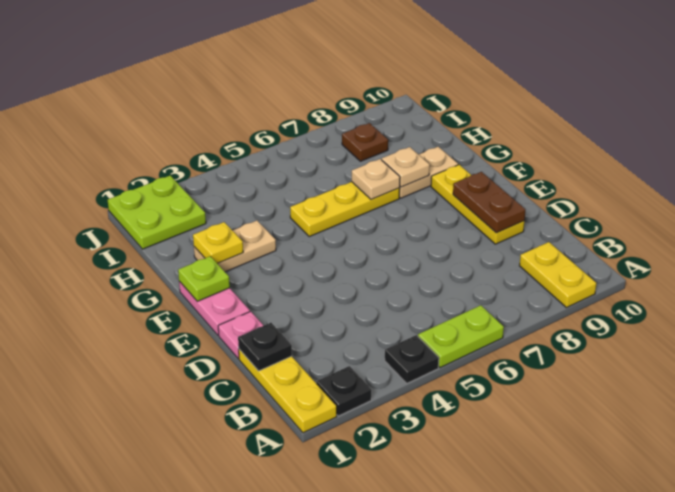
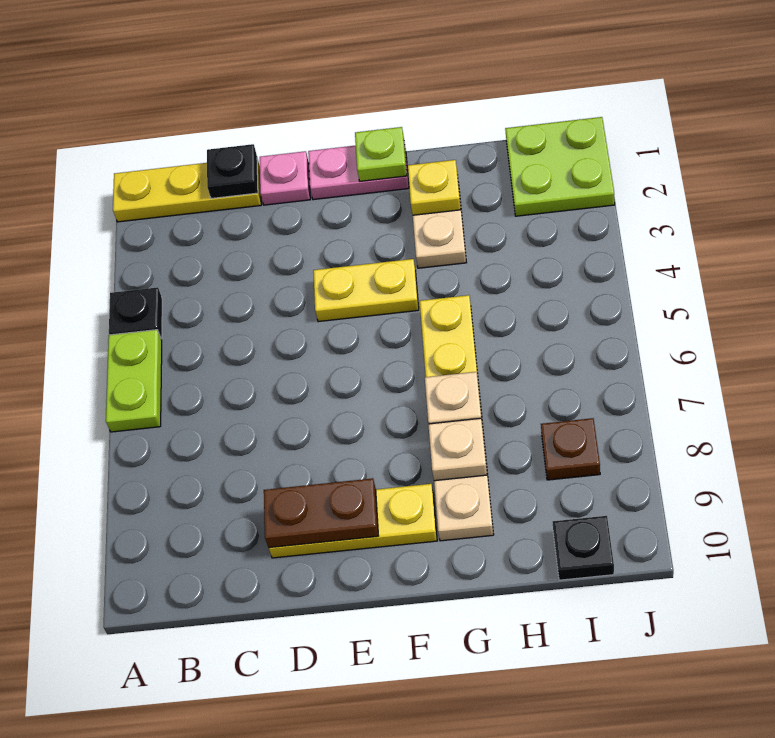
black 1x1 plate [317,366,371,416] -> black 1x1 plate moved to [553,516,614,580]
yellow 1x2 plate [520,242,597,308] -> yellow 1x2 plate moved to [313,259,419,322]

